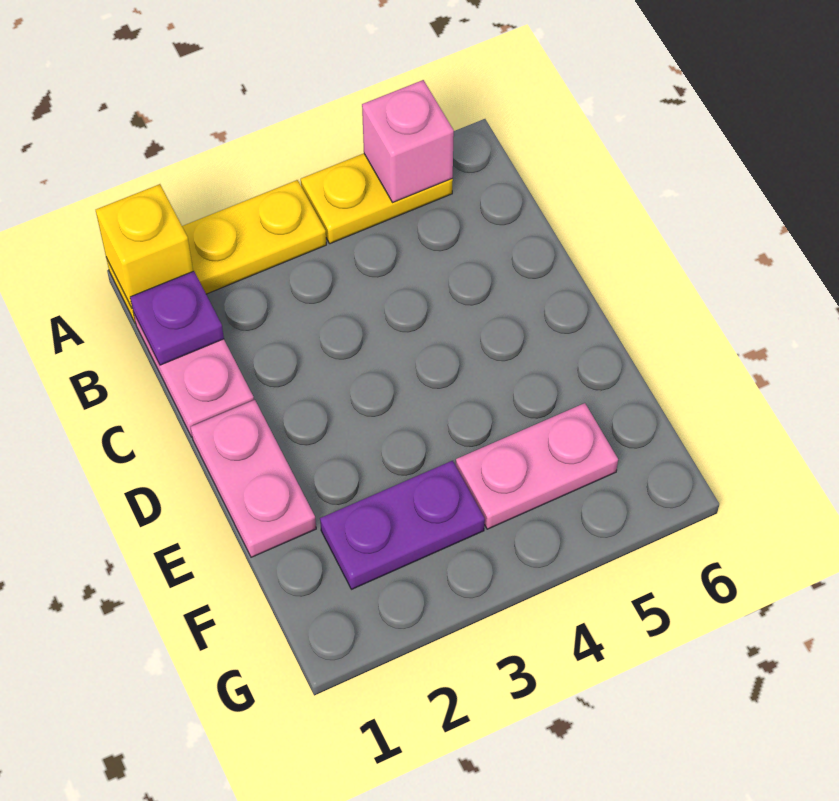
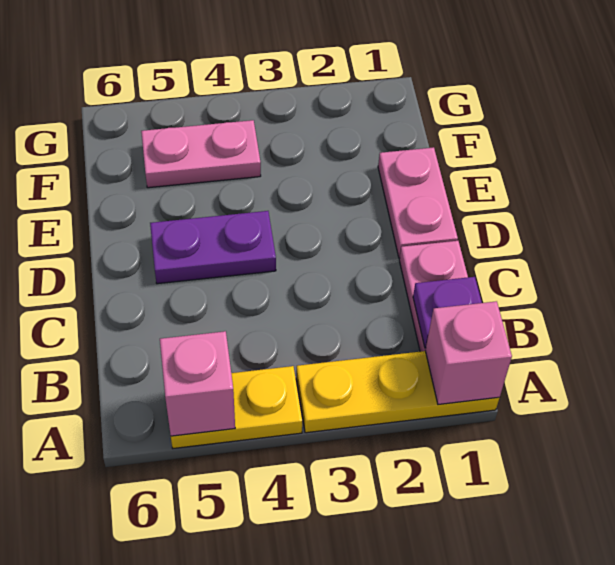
yellow 1x1 brick [96,184,193,308] -> pink 1x1 brick [425,301,512,404]
purple 1x2 plate [320,461,485,589] -> purple 1x2 plate moved to [150,211,276,284]

